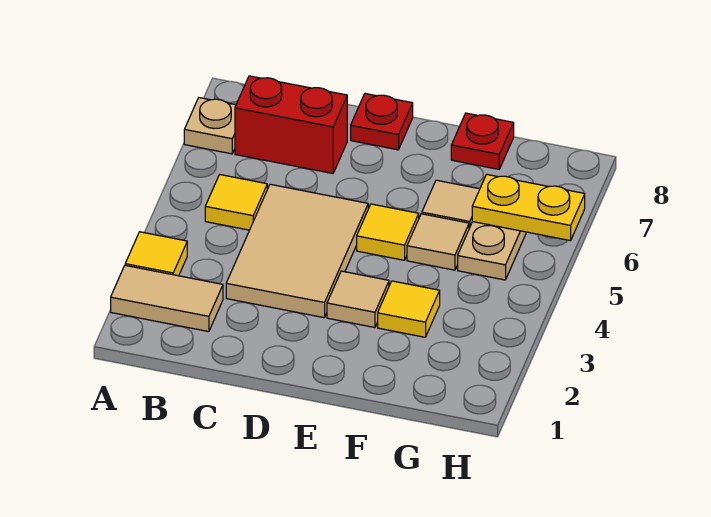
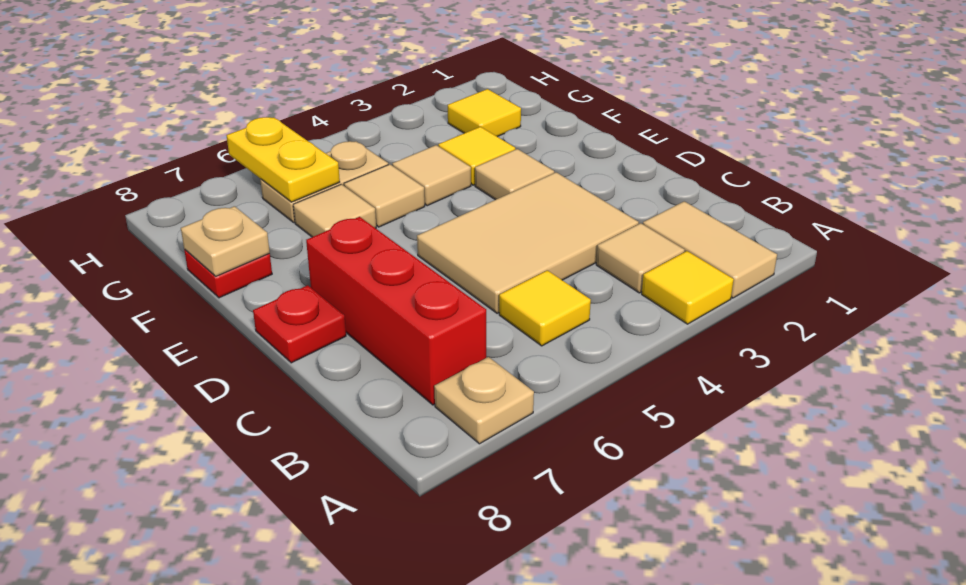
none -> tan 1x1 tile [596,223,685,293]
red 1x2 brick [235,76,347,173] -> red 1x3 brick [306,217,487,405]
yellow 1x1 tile [357,204,419,260] -> yellow 1x1 tile moved to [448,89,521,137]
none -> tan 1x1 tile [392,145,471,206]
none -> tan 1x1 plate [181,206,270,276]

